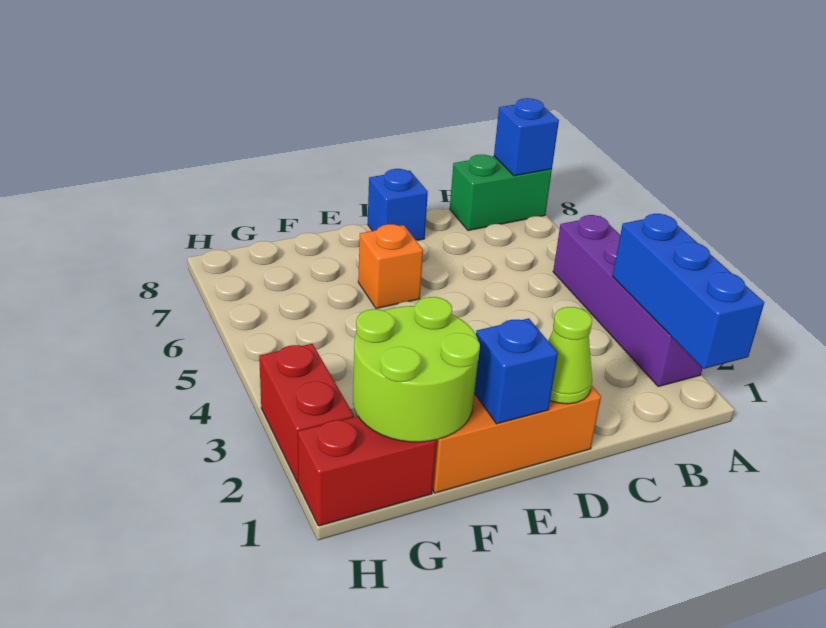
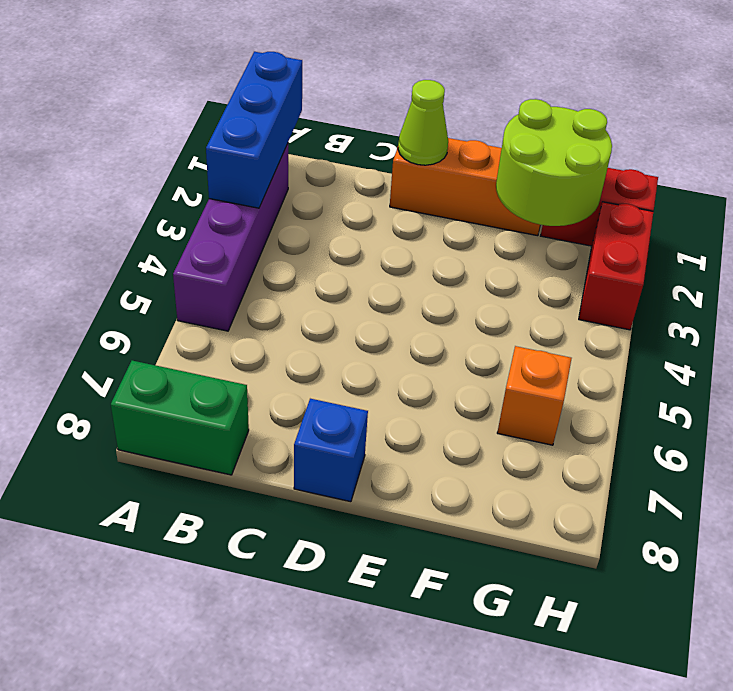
blue 1x1 brick [494,98,559,176] -> none
blue 1x1 brick [474,318,558,424] -> none
orange 1x1 brick [358,224,423,309] -> orange 1x1 brick moved to [497,346,572,445]

